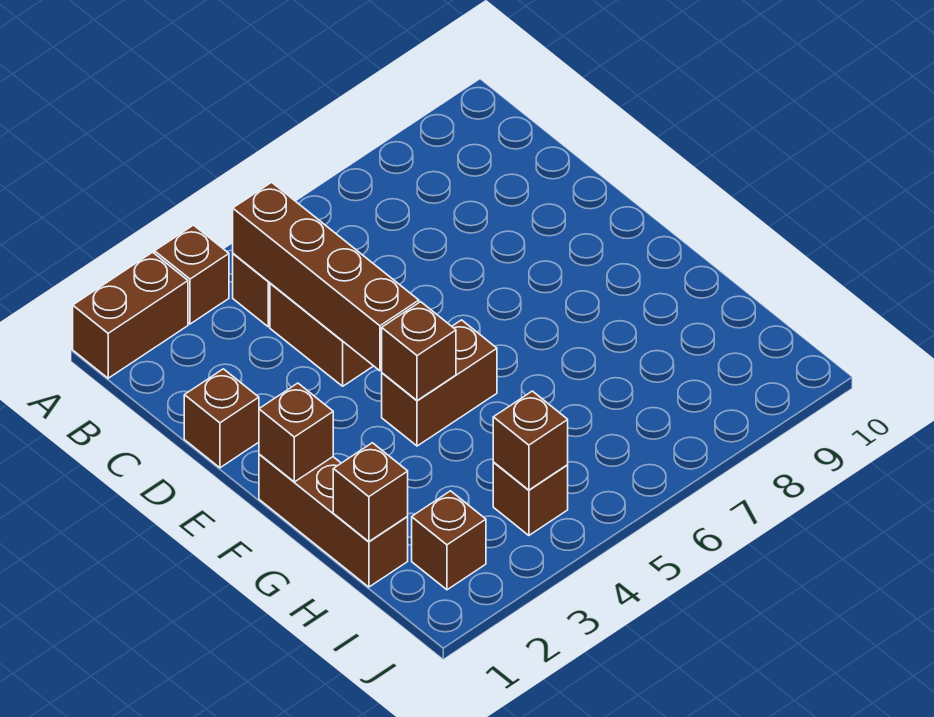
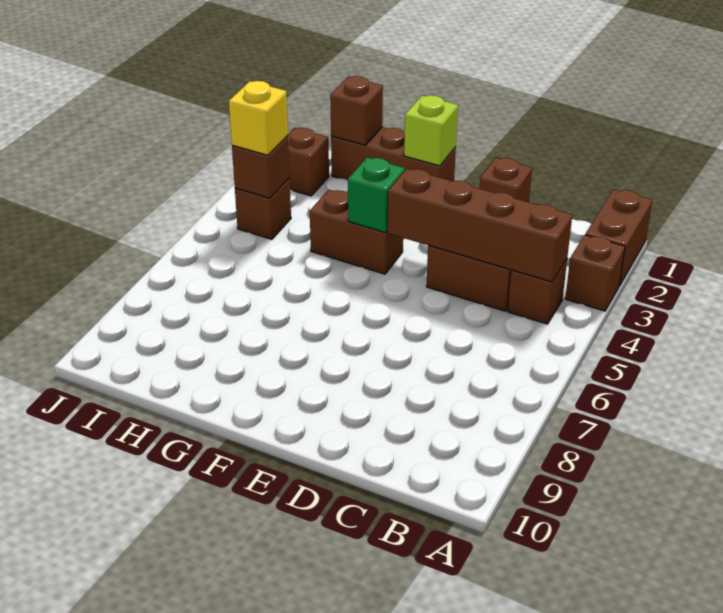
brown 1x1 brick [259,383,333,482] -> lime 1x1 brick [404,95,458,166]
brown 1x2 brick [382,320,497,446] -> brown 1x2 brick turned to [310,190,403,274]
brown 1x1 brick [382,302,456,401] -> green 1x1 brick [348,158,405,233]
none -> yellow 1x1 brick [229,81,288,155]

